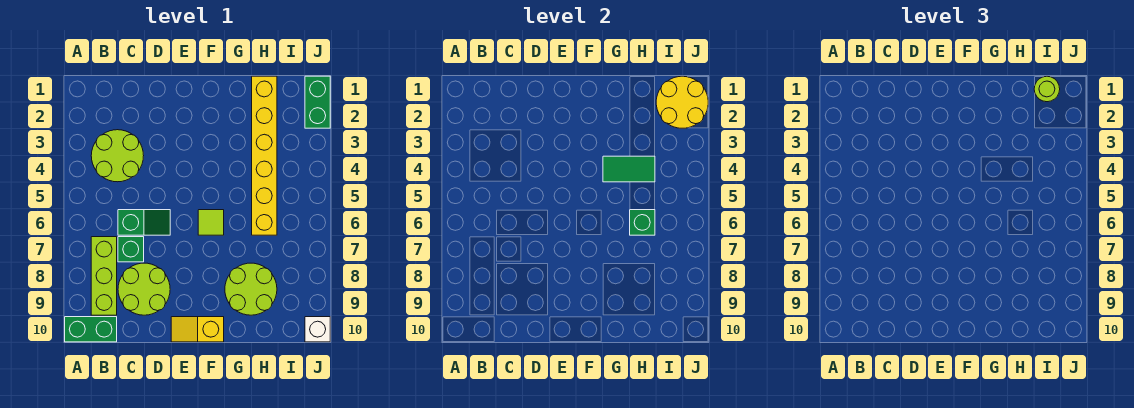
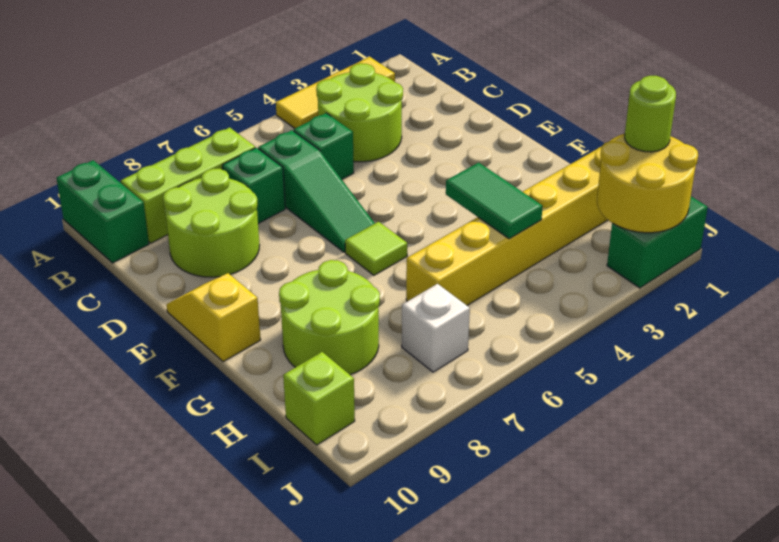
none -> yellow 1x3 tile [276,57,395,129]
green 1x2 slope [118,210,170,235] -> green 1x3 slope [258,130,375,252]
green 1x1 brick [630,210,655,235] -> green 1x1 brick moved to [294,113,354,179]
none -> lime 1x1 brick [283,352,355,445]
white 1x1 brick [305,317,330,342] -> white 1x1 brick moved to [402,284,470,372]

